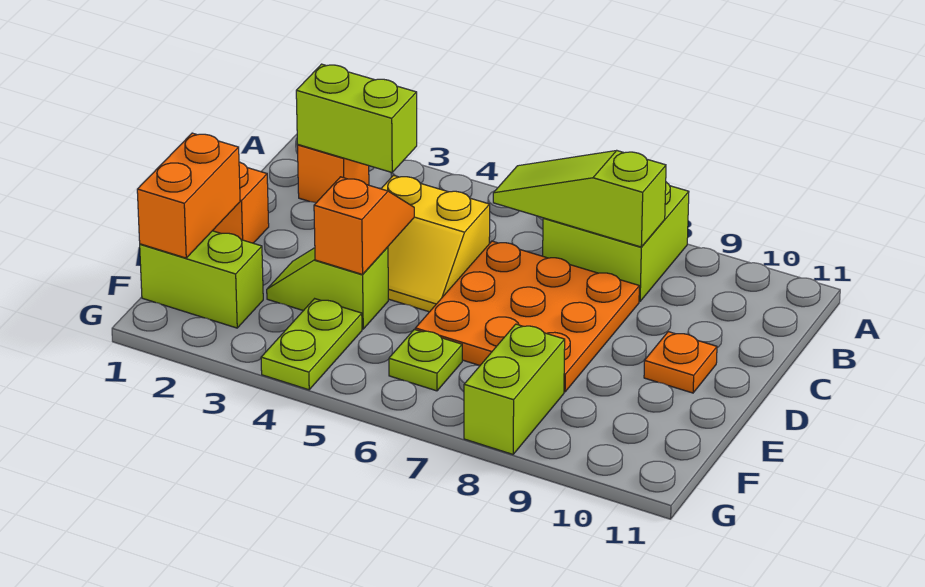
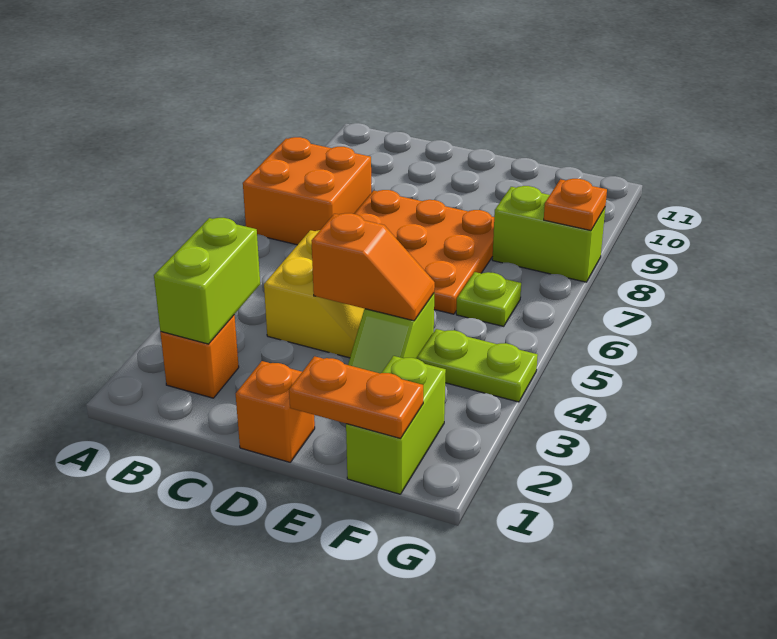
lime 2x2 brick [543,182,689,301] -> orange 2x2 brick [243,137,371,245]
lime 1x3 slope [493,151,666,247] -> none
orange 1x2 slope [314,177,414,274] -> orange 1x2 slope turned to [312,213,435,321]
orange 1x1 plate [644,332,717,393] -> orange 1x1 plate moved to [544,179,607,230]
orange 1x2 brick [137,133,240,258] -> orange 1x2 plate [289,356,423,438]

